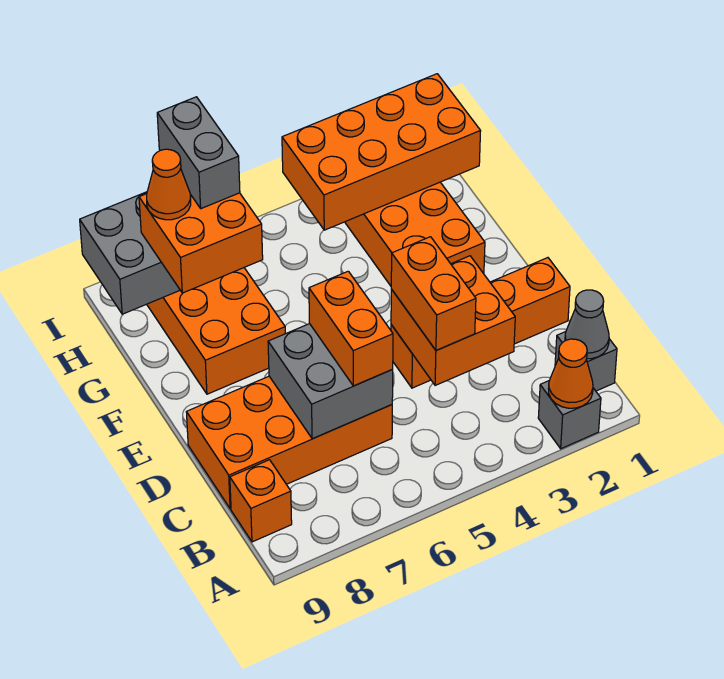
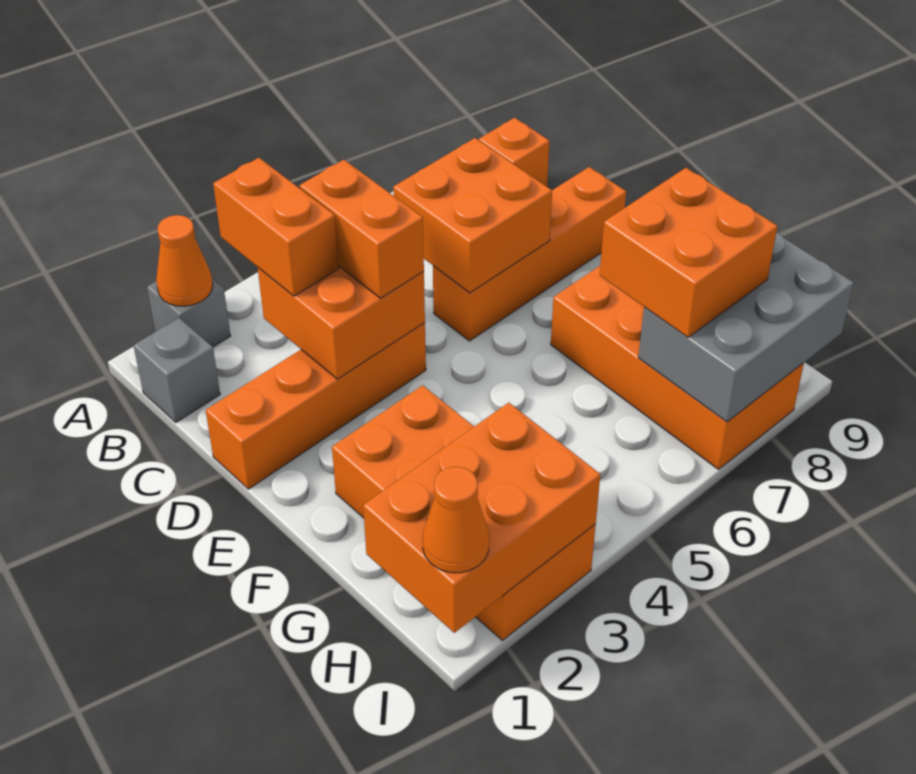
grey 1x1 cone [565,290,609,359] -> none
orange 2x4 brick [186,376,392,509] -> orange 1x4 brick [433,167,626,341]
grey 2x2 brick [268,324,393,439] -> orange 2x2 brick [393,138,552,293]
orange 1x2 brick [309,271,393,386] -> orange 1x2 brick moved to [213,158,339,296]
orange 2x4 brick [282,74,481,230] -> orange 2x3 brick [363,403,600,633]
grey 1x2 brick [157,97,240,209] -> none
orange 1x1 cone [147,149,191,220] -> orange 1x1 cone moved to [423,467,489,573]

